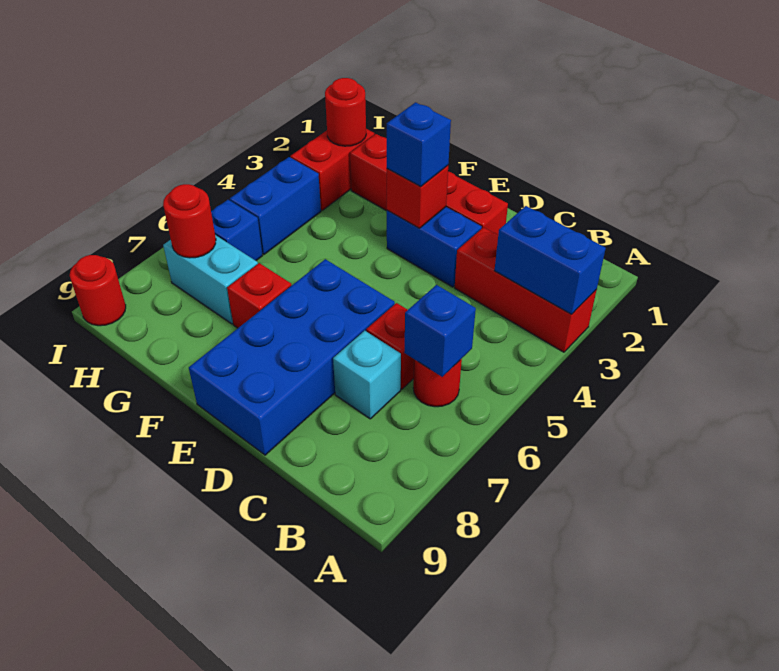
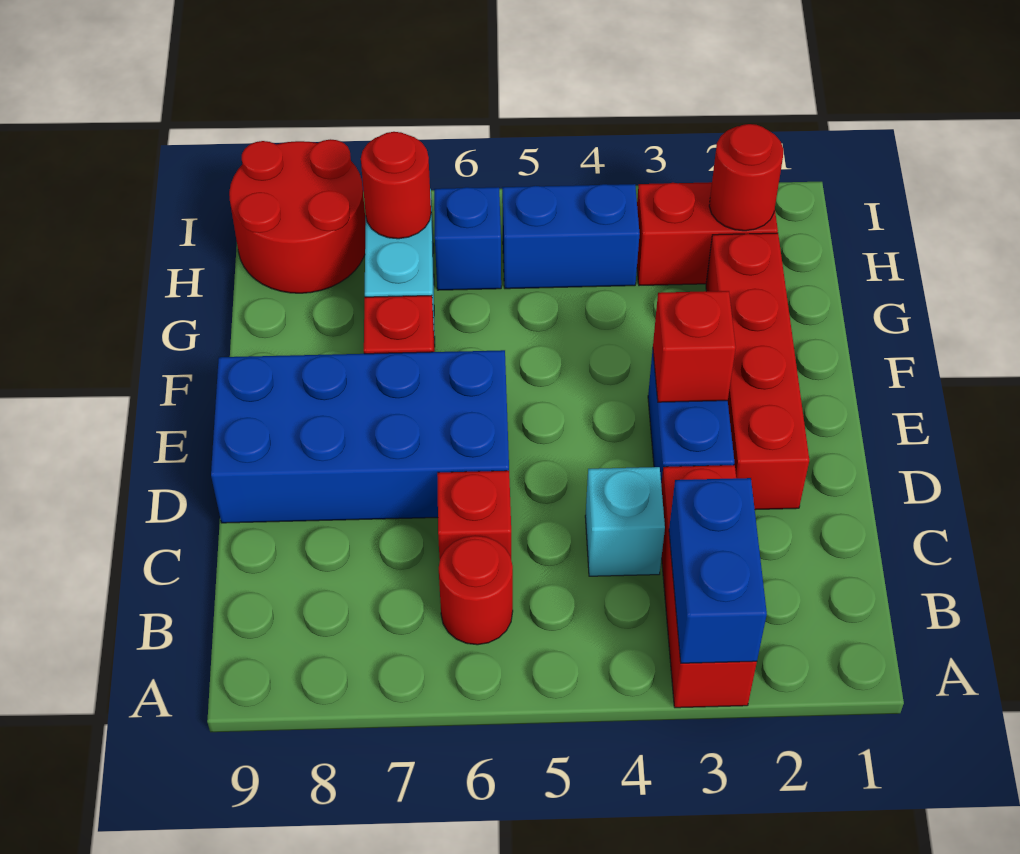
blue 1x1 brick [404,285,476,377] -> none
cyan 1x1 brick [333,331,401,419] -> cyan 1x1 brick moved to [585,467,665,576]
blue 1x1 brick [387,102,451,187] -> none
red 1x1 round brick [70,255,126,326] -> red 2x2 round brick [229,139,366,293]

